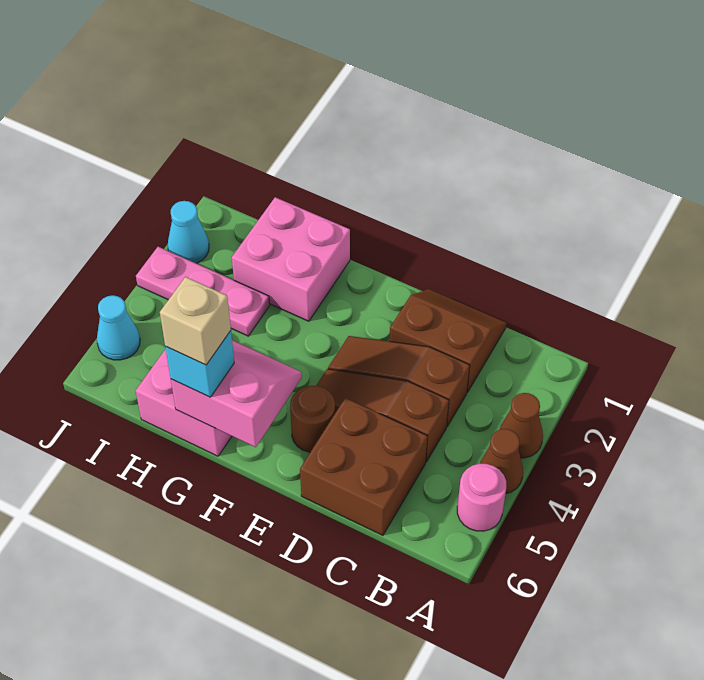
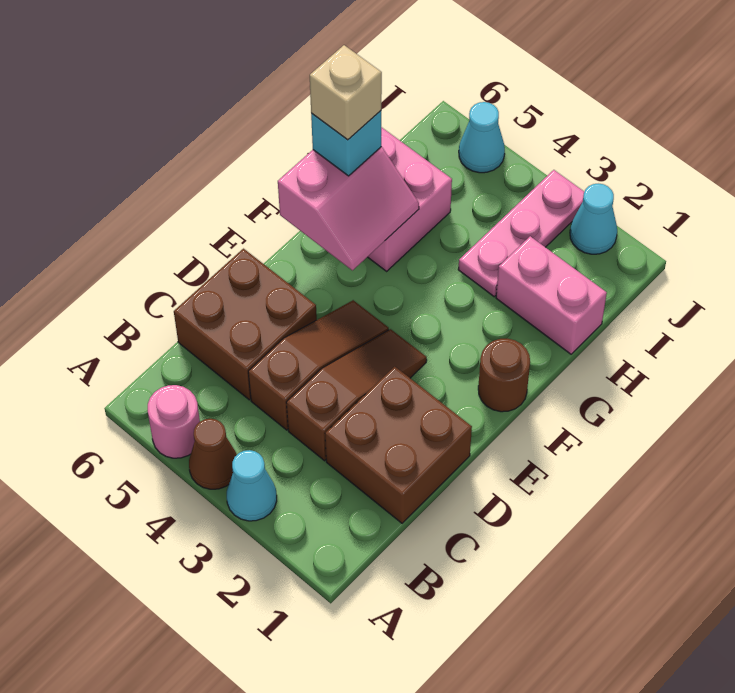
brown 1x1 cone [500,393,543,458] -> cyan 1x1 cone [227,450,277,521]
brown 2x2 slope [390,289,506,392] -> brown 2x2 brick [325,366,472,523]
brown 1x1 round brick [290,386,335,452] -> brown 1x1 round brick moved to [478,339,530,412]
pink 2x2 brick [232,197,350,321] -> pink 1x2 brick [496,236,607,354]

